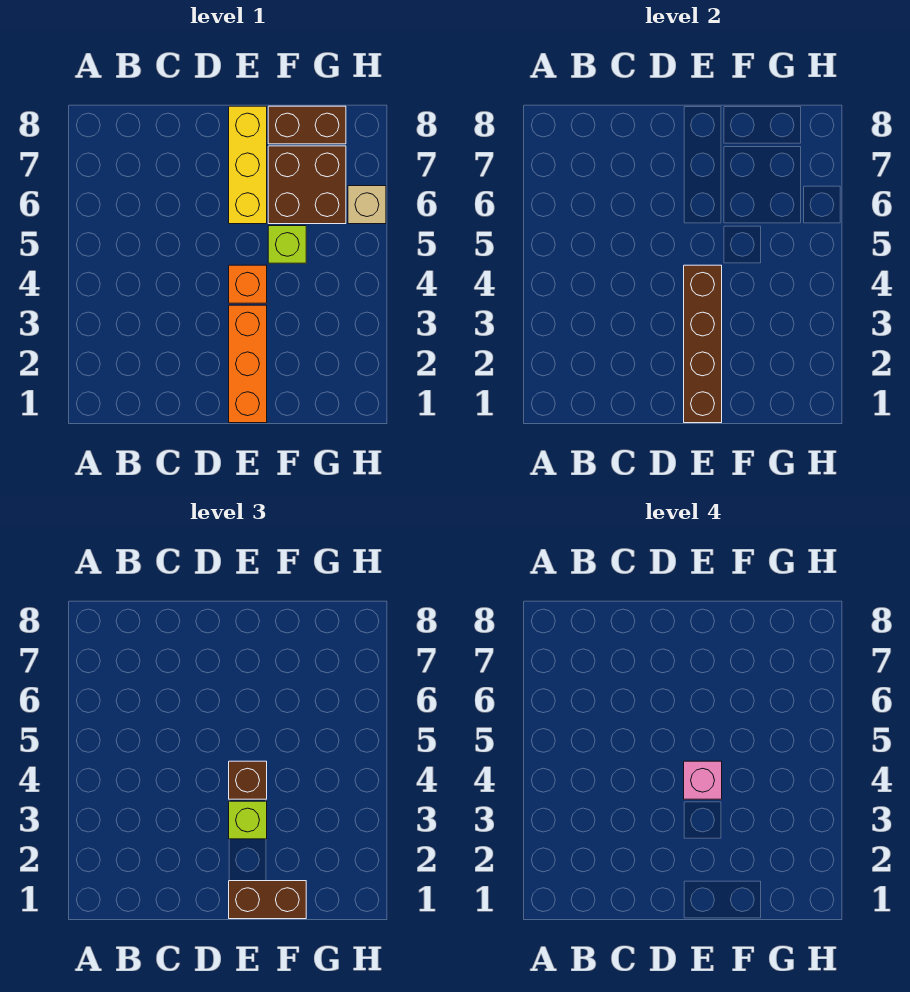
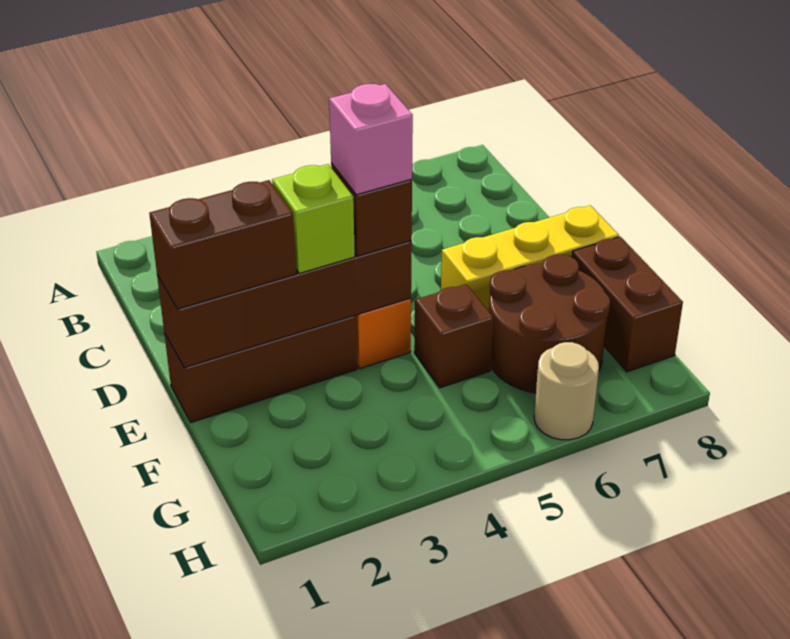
orange 1x3 brick [229,305,267,423] -> brown 1x3 brick [164,315,357,422]
brown 1x2 brick [229,881,306,919] -> brown 1x2 brick turned to [149,180,296,309]
lime 1x1 brick [268,226,306,263] -> brown 1x1 brick [414,284,493,388]
brown 2x2 brick [268,146,346,224] -> brown 2x2 round brick [489,254,610,393]
tan 1x1 brick [348,186,386,224] -> tan 1x1 round brick [534,342,599,440]

